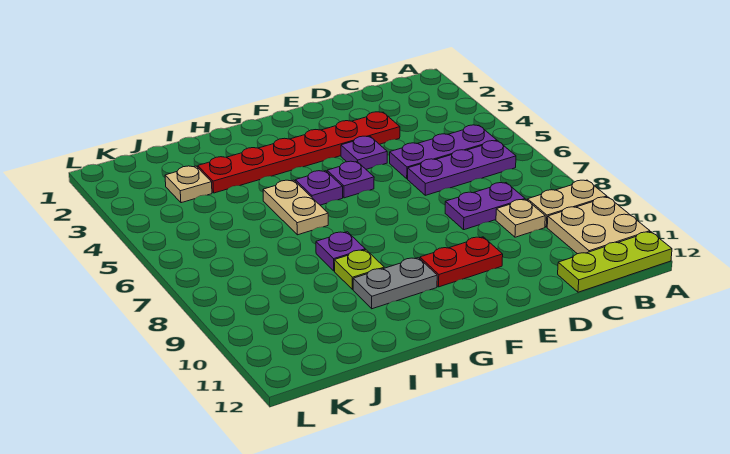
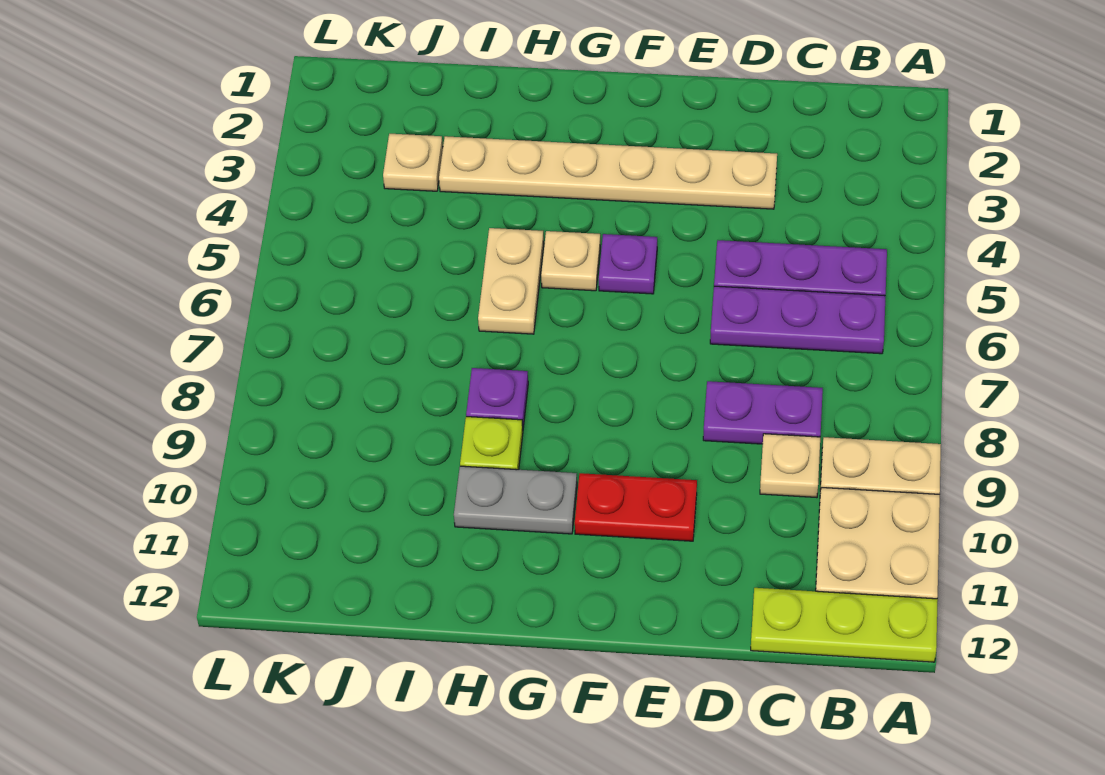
red 1x6 plate [198,112,400,193] -> tan 1x6 plate [439,136,777,209]
purple 1x1 plate [341,136,387,169] -> none
purple 1x1 plate [295,171,343,205] -> tan 1x1 plate [541,231,600,291]

